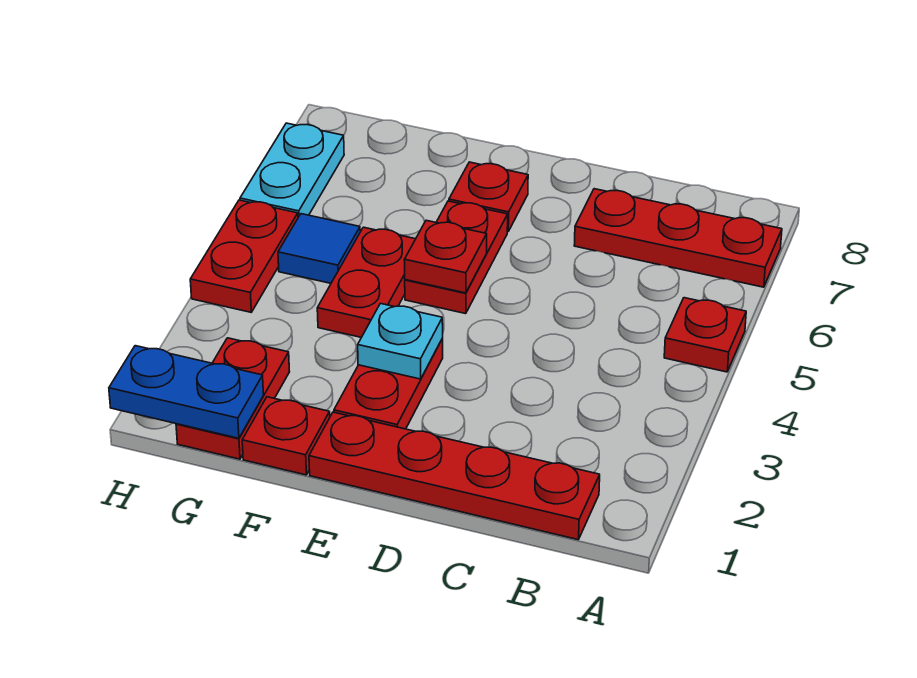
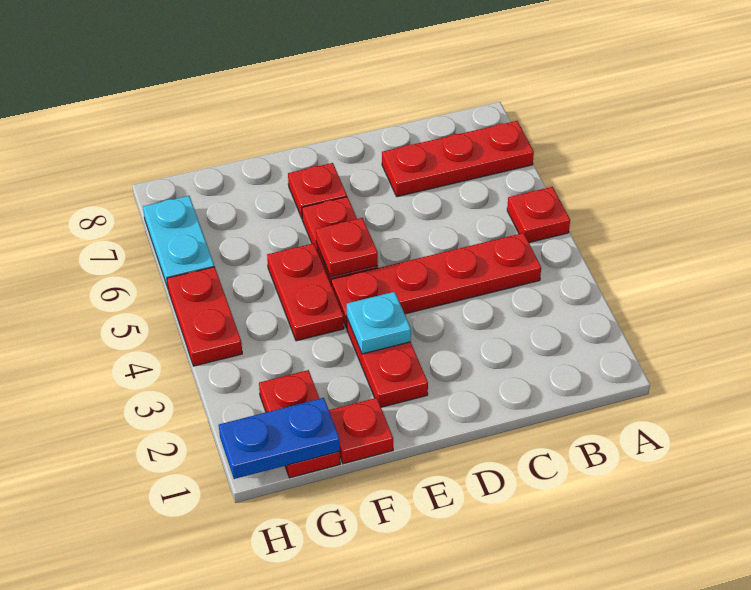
red 1x4 plate [309,412,600,540] -> red 1x4 plate moved to [331,233,541,328]
blue 1x1 tile [278,214,360,283] -> none

